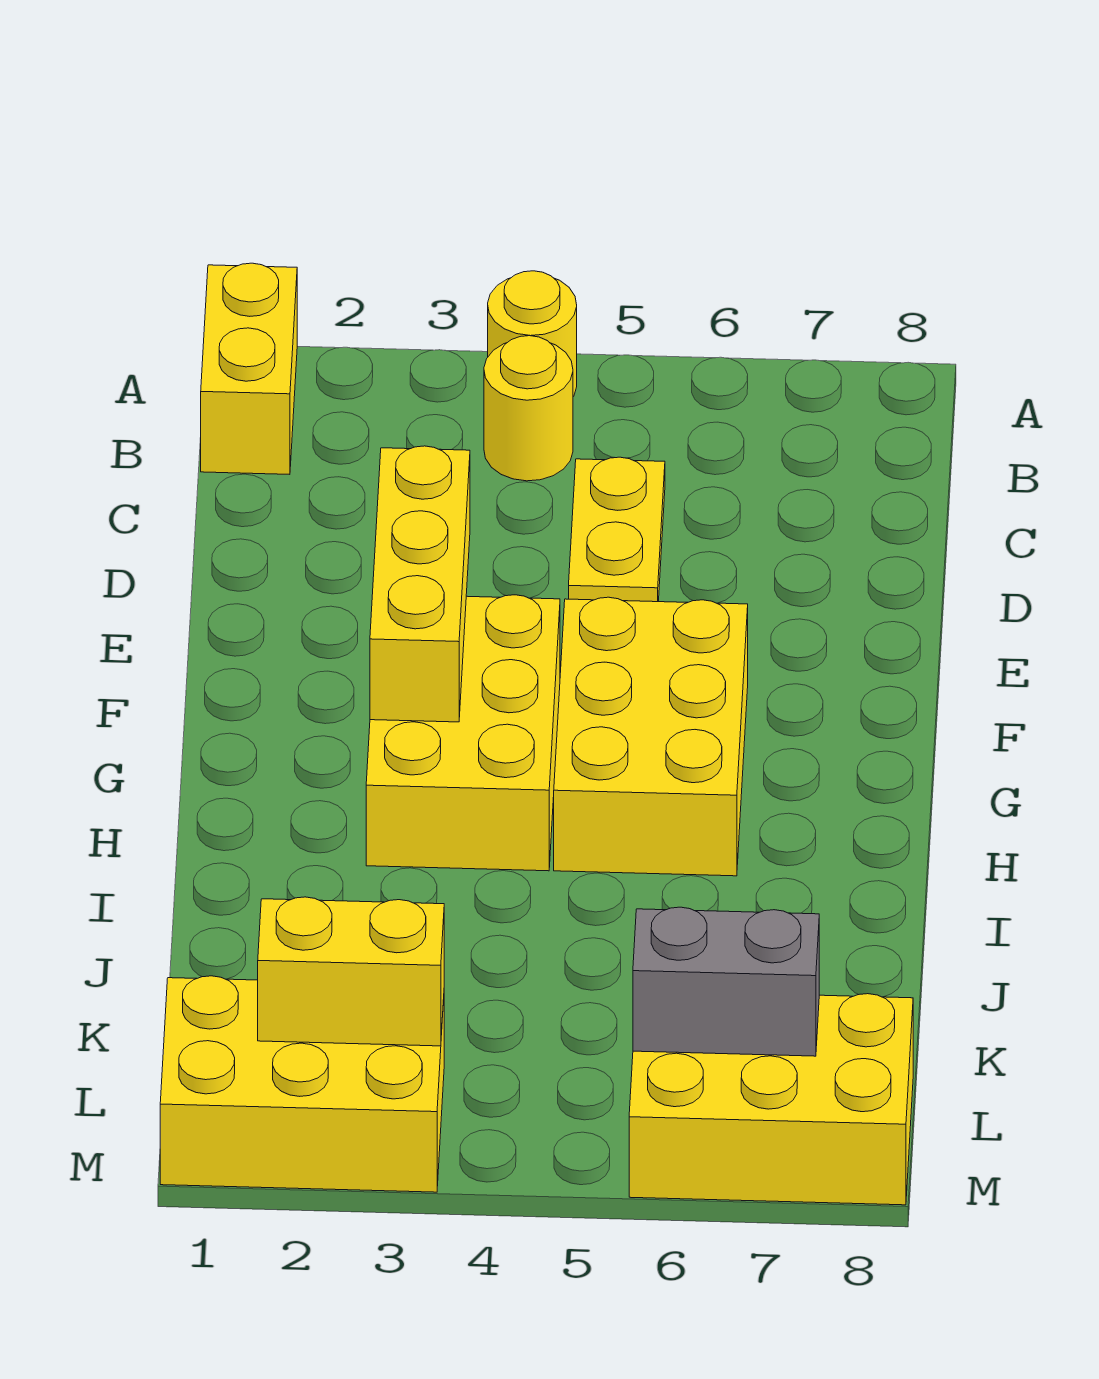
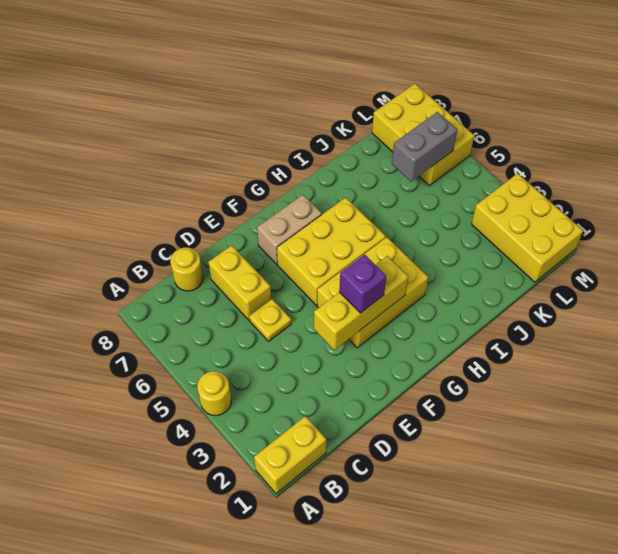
yellow 1x1 round brick [484,336,573,481] -> yellow 1x1 round brick moved to [170,248,203,291]
yellow 1x2 plate [569,457,665,602] -> yellow 1x1 plate [249,299,291,341]
none -> purple 1x1 brick [339,255,386,313]
none -> tan 1x2 brick [257,195,322,264]
yellow 1x2 brick [258,897,444,1046] -> yellow 1x2 brick moved to [208,245,271,320]
grey 1x2 brick [633,907,819,1056] -> grey 1x2 brick turned to [392,112,457,182]

